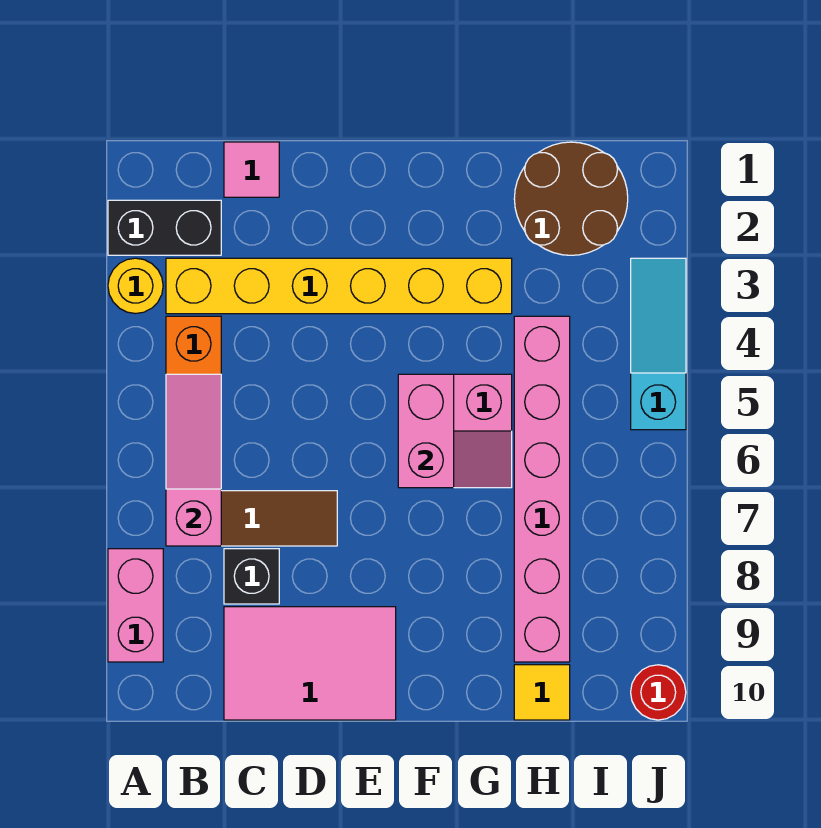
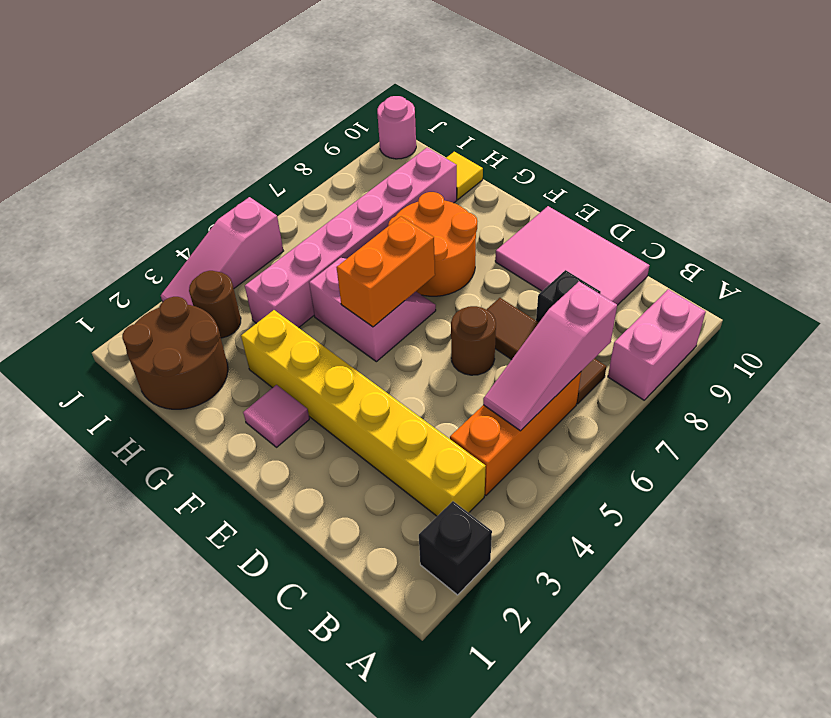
black 1x2 brick [108,200,221,255] -> black 1x1 brick [419,501,492,595]
yellow 1x1 round brick [108,258,163,314] -> none
pink 1x1 tile [224,142,279,197] -> pink 1x1 tile moved to [243,385,309,447]
none -> brown 1x1 round brick [451,306,496,375]
pink 1x2 brick [398,374,454,488] -> orange 1x2 brick [336,217,435,327]
none -> orange 2x2 round brick [388,192,477,296]
none -> brown 1x1 round brick [189,271,241,338]
cyan 1x3 slope [631,258,686,430] -> pink 1x3 slope [161,197,283,306]
red 1x1 round brick [631,665,686,720] -> pink 1x1 round brick [377,96,416,159]

